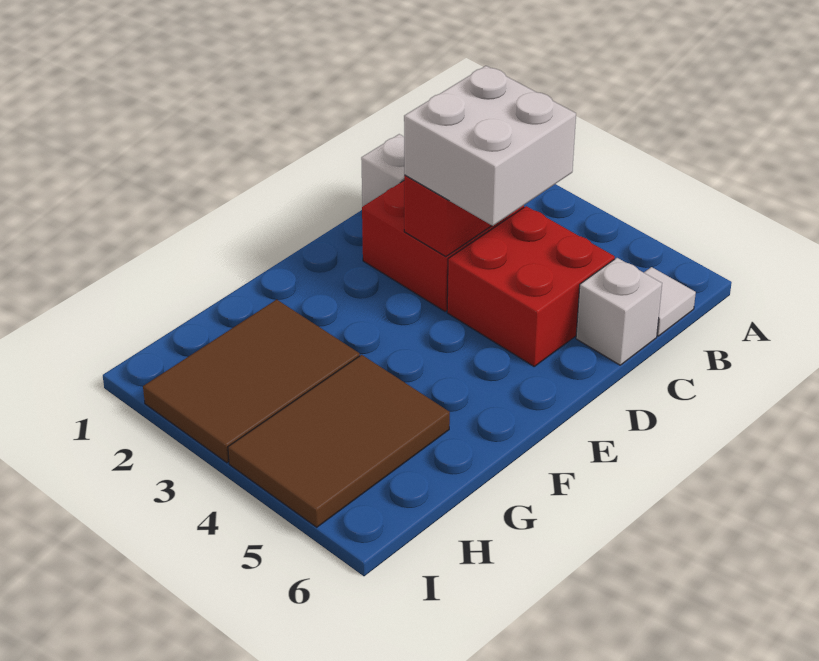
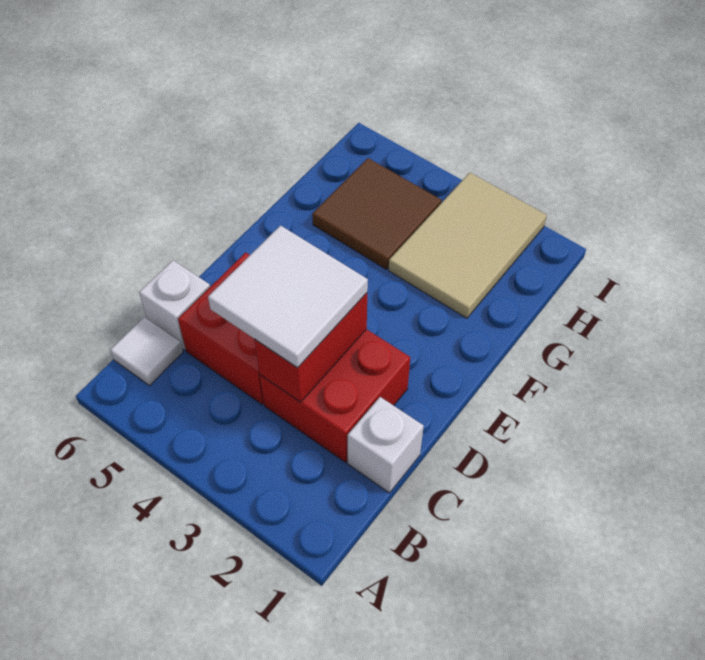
white 2x2 brick [404,66,576,226] -> white 2x2 tile [208,226,368,368]
brown 2x3 tile [143,300,360,463] -> tan 2x3 tile [389,173,547,318]
brown 2x3 tile [228,355,450,527] -> brown 2x2 tile [312,158,441,269]

